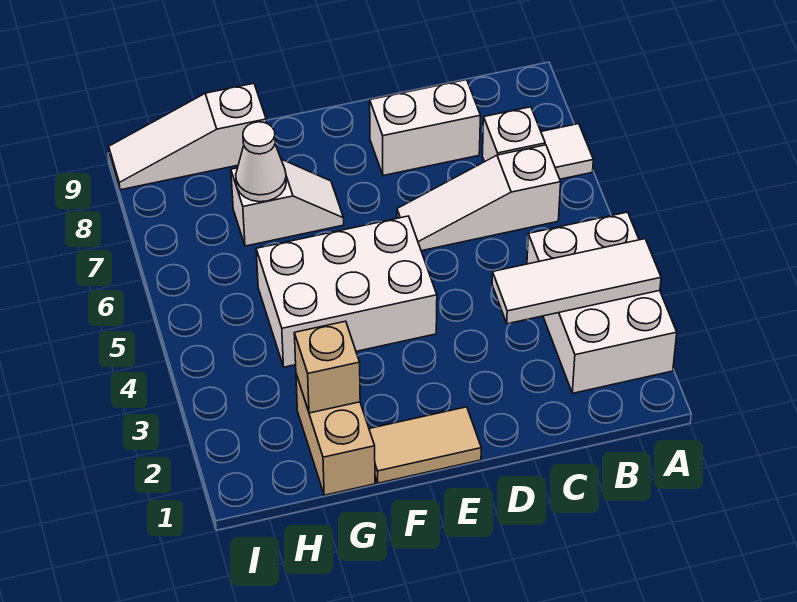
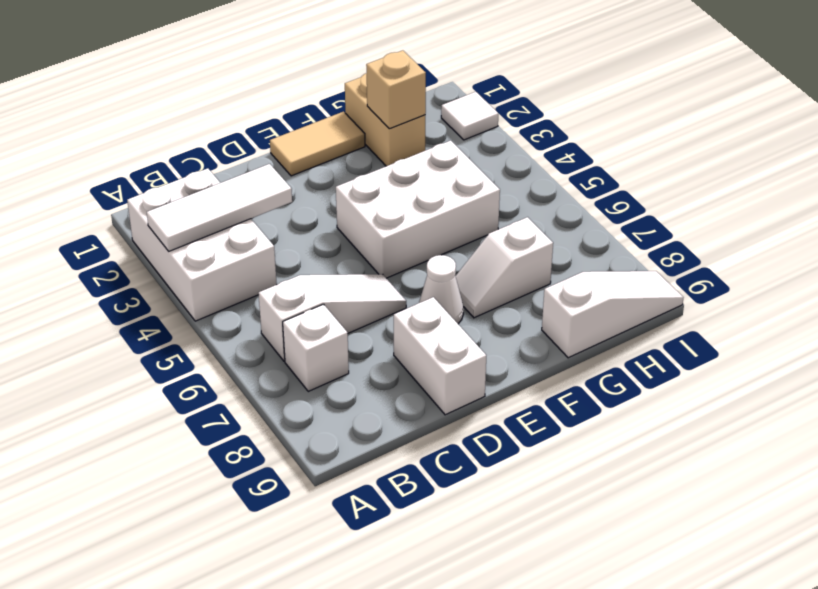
white 1x1 tile [541,124,593,179] -> white 1x1 tile moved to [441,92,498,140]
white 1x2 brick [370,80,481,176] -> white 1x2 brick turned to [394,297,486,415]
white 1x1 cone [236,122,286,202] -> white 1x1 cone moved to [419,255,463,324]

